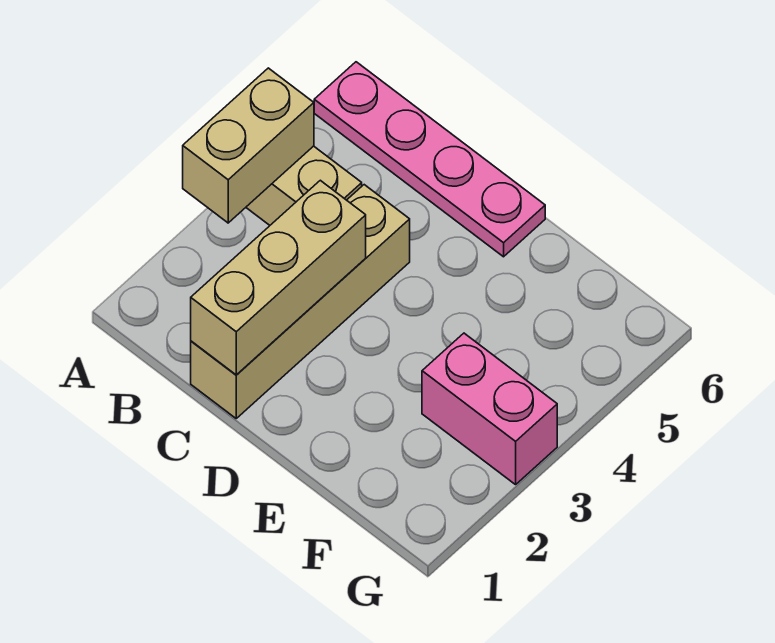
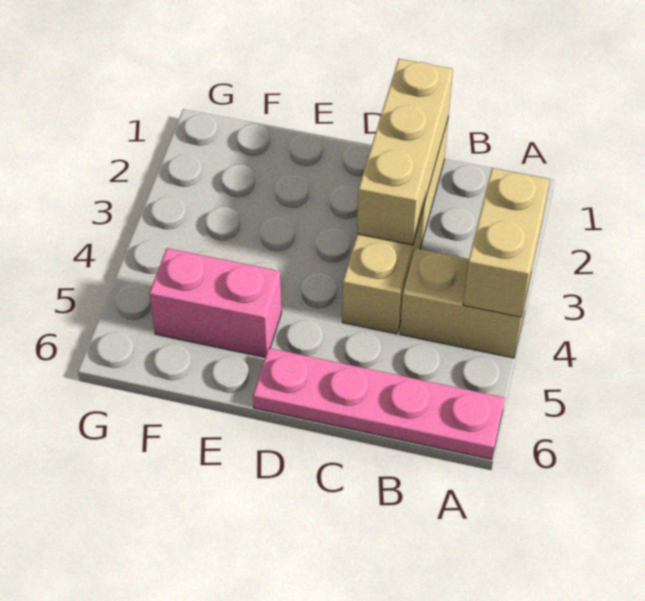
pink 1x2 brick [422,333,557,485] -> pink 1x2 brick moved to [149,248,282,357]

